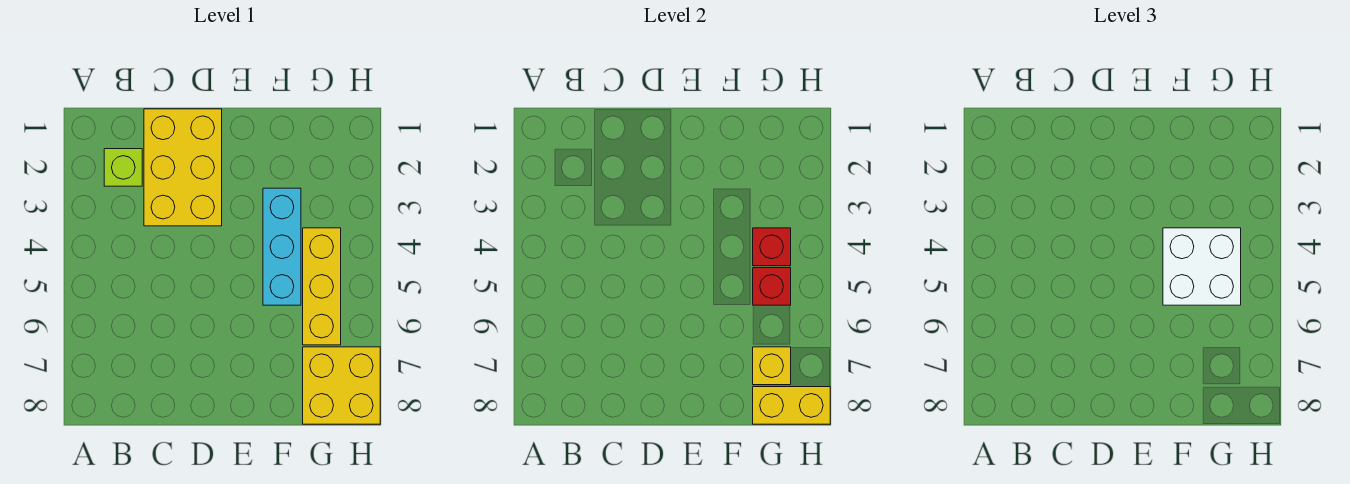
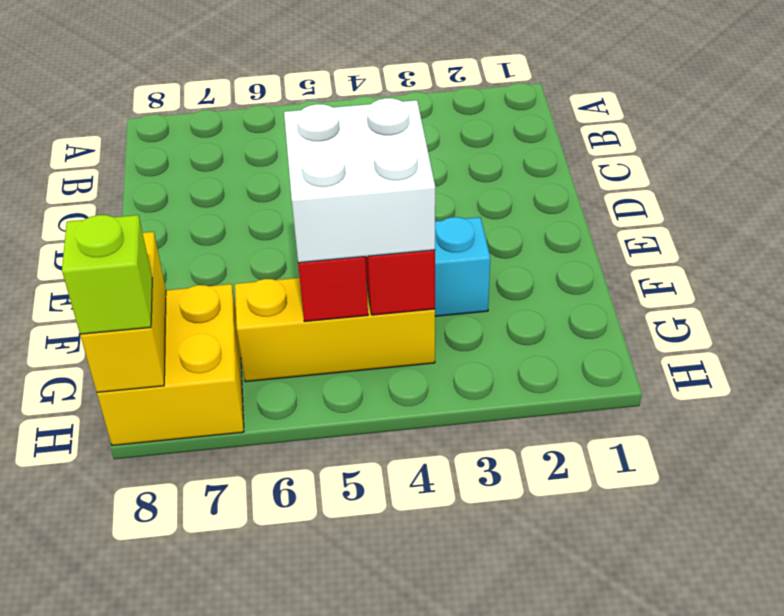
lime 1x1 brick [104,149,142,186] -> lime 1x1 brick moved to [62,215,152,334]
yellow 2x3 brick [144,109,222,226] -> none
yellow 1x1 brick [753,347,791,385] -> none

